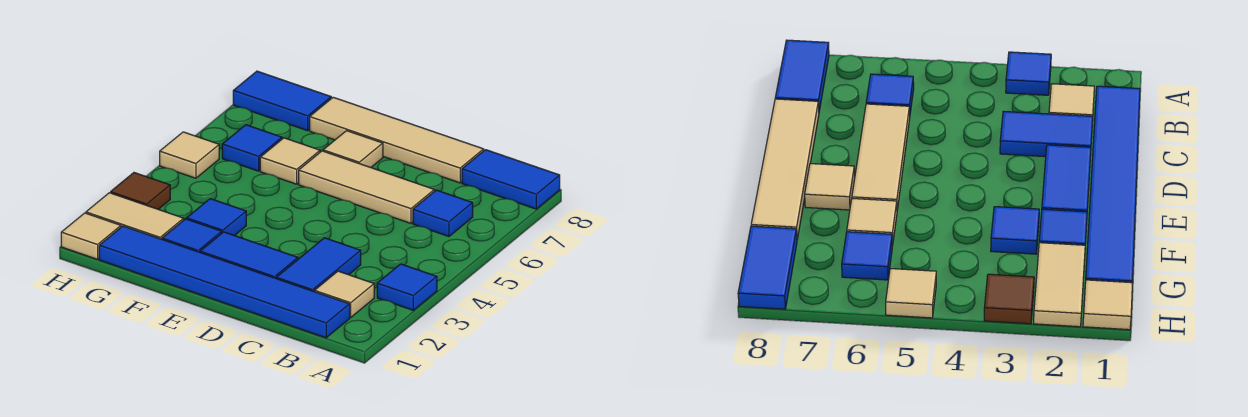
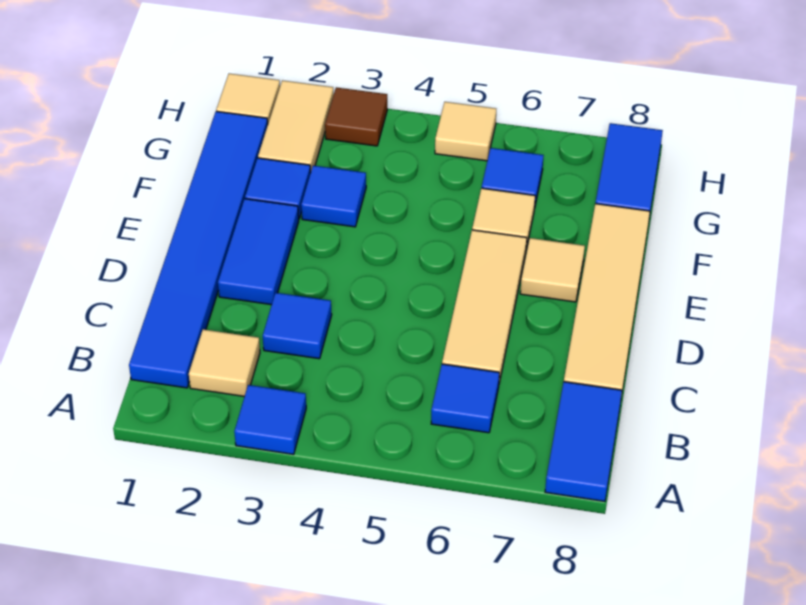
blue 1x2 tile [276,238,361,292] -> blue 1x1 tile [263,293,332,359]

